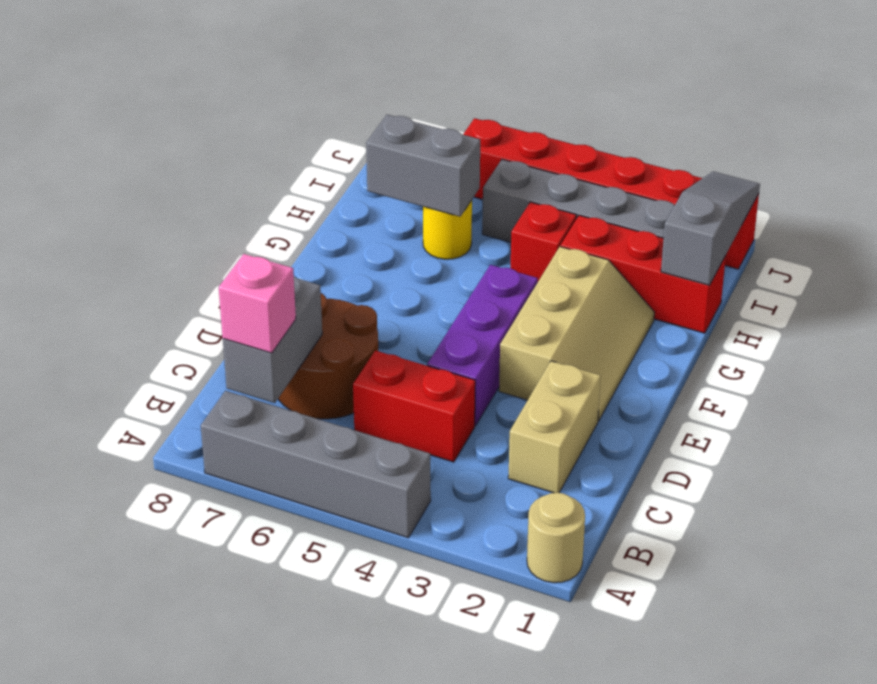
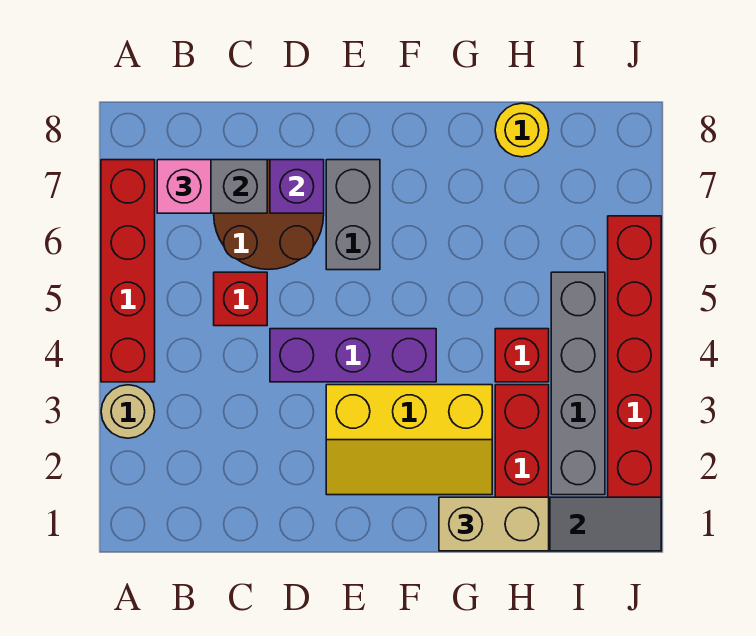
tan 1x1 round brick [527,493,585,583] -> tan 1x1 round brick moved to [101,385,155,438]
grey 1x4 brick [201,391,431,538] -> red 1x4 brick [101,160,155,382]
tan 1x2 brick [508,361,601,493] -> tan 1x2 brick moved to [439,497,549,551]
red 1x2 brick [353,351,475,462] -> red 1x1 brick [214,272,267,326]
none -> purple 1x1 brick [270,160,324,213]
tan 2x3 slope [499,247,655,421] -> yellow 2x3 slope [326,385,492,495]
yellow 1x1 round brick [423,200,472,259] -> yellow 1x1 round brick moved to [495,103,549,157]
grey 1x2 brick [366,115,480,217] -> grey 1x2 brick moved to [326,160,380,270]

